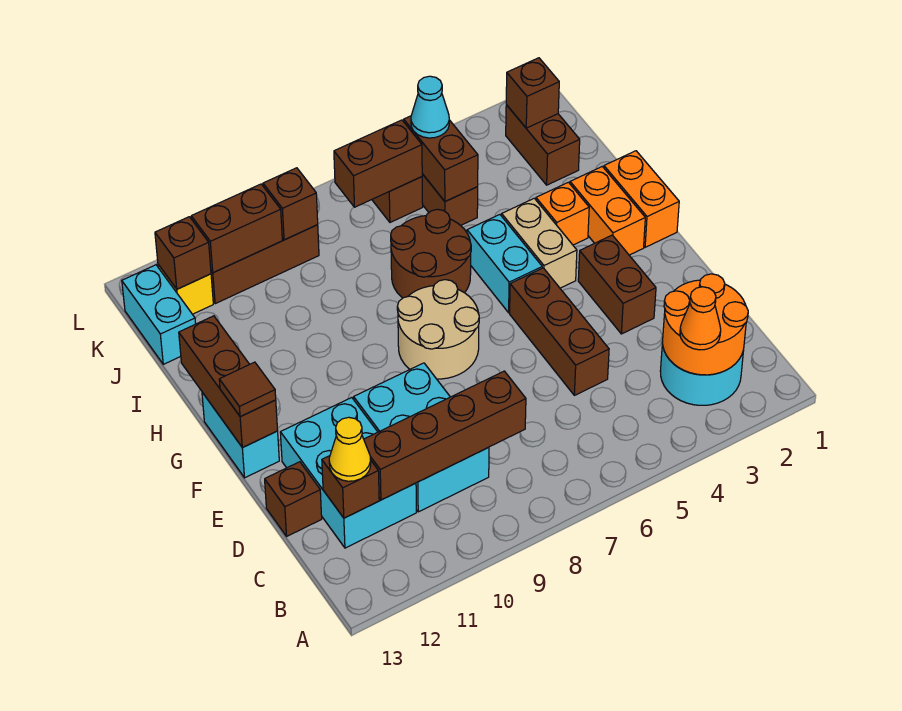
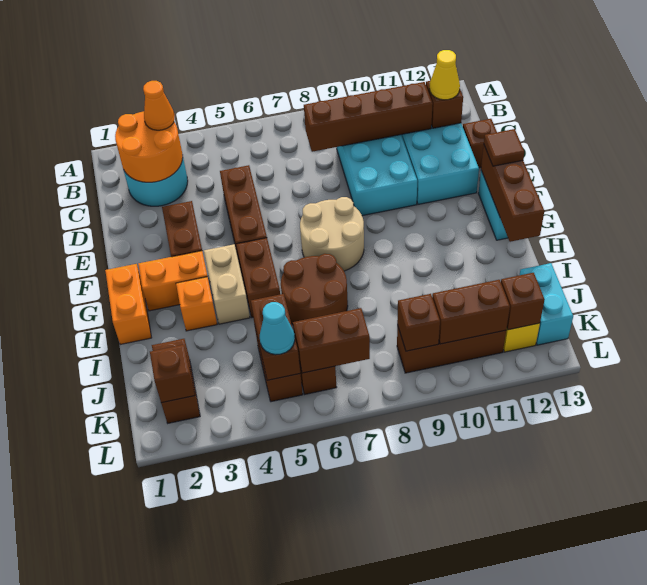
orange 1x2 brick [570,166,645,255] -> orange 1x2 brick turned to [138,251,207,311]
cyan 1x2 brick [467,215,542,313] -> brown 1x2 brick [236,238,280,317]

